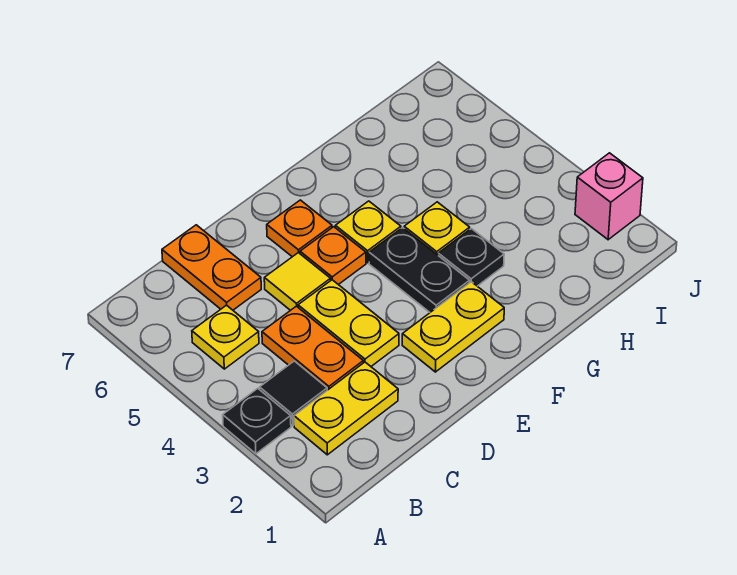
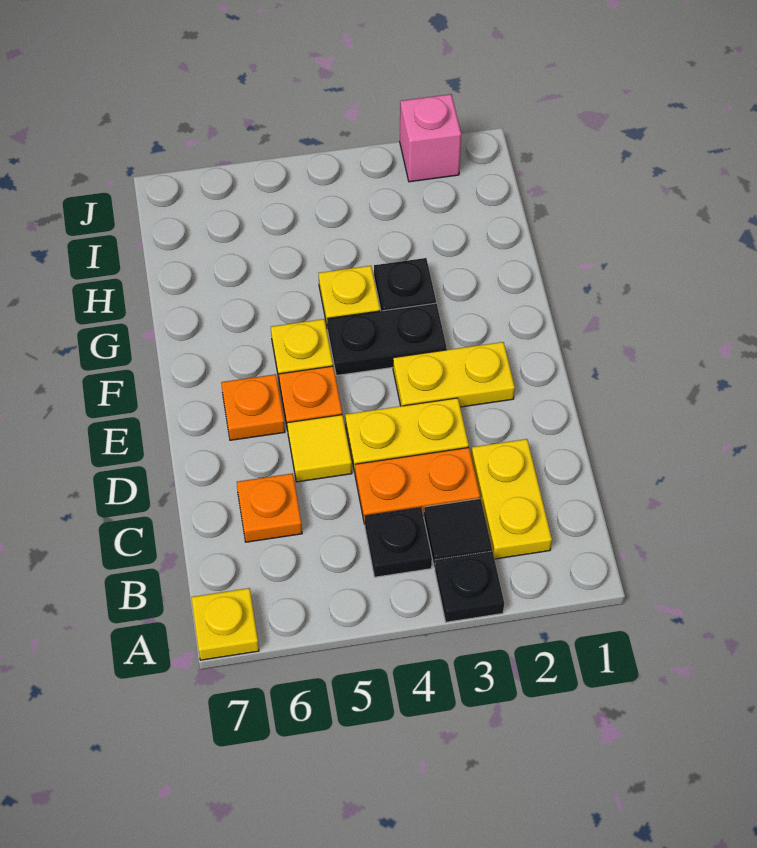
none -> black 1x1 plate [365,507,432,577]
yellow 1x1 plate [192,305,259,369] -> yellow 1x1 plate moved to [191,588,259,660]
orange 1x2 plate [162,225,261,310] -> orange 1x1 plate [237,473,302,542]
yellow 1x2 plate [402,282,504,372] -> yellow 1x2 plate turned to [393,342,515,407]

